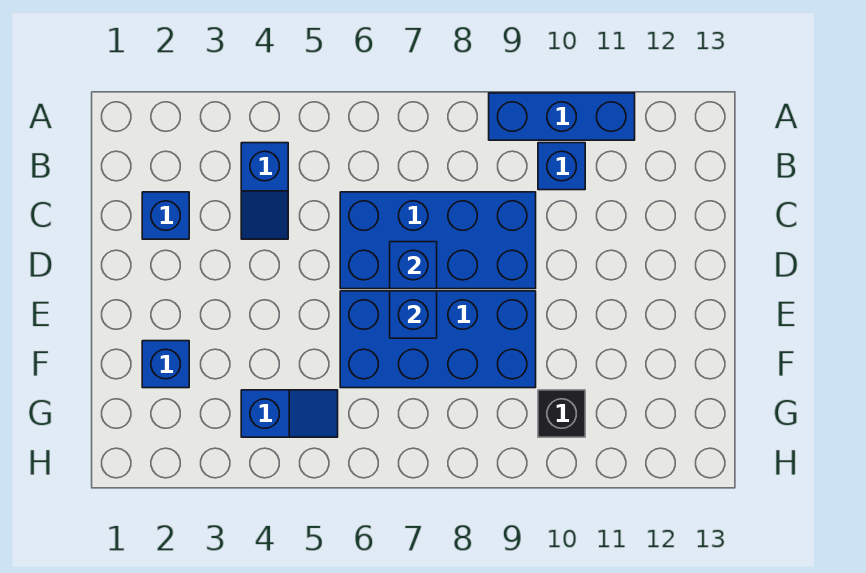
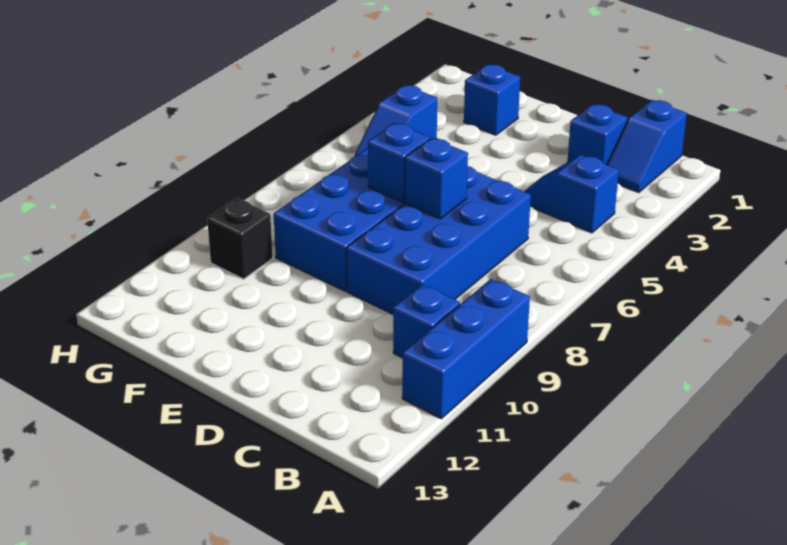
none -> blue 1x2 slope [607,100,687,193]

